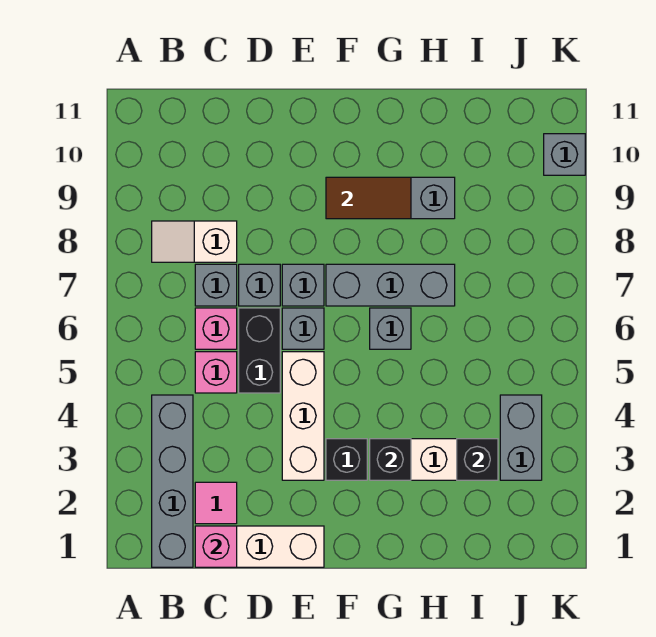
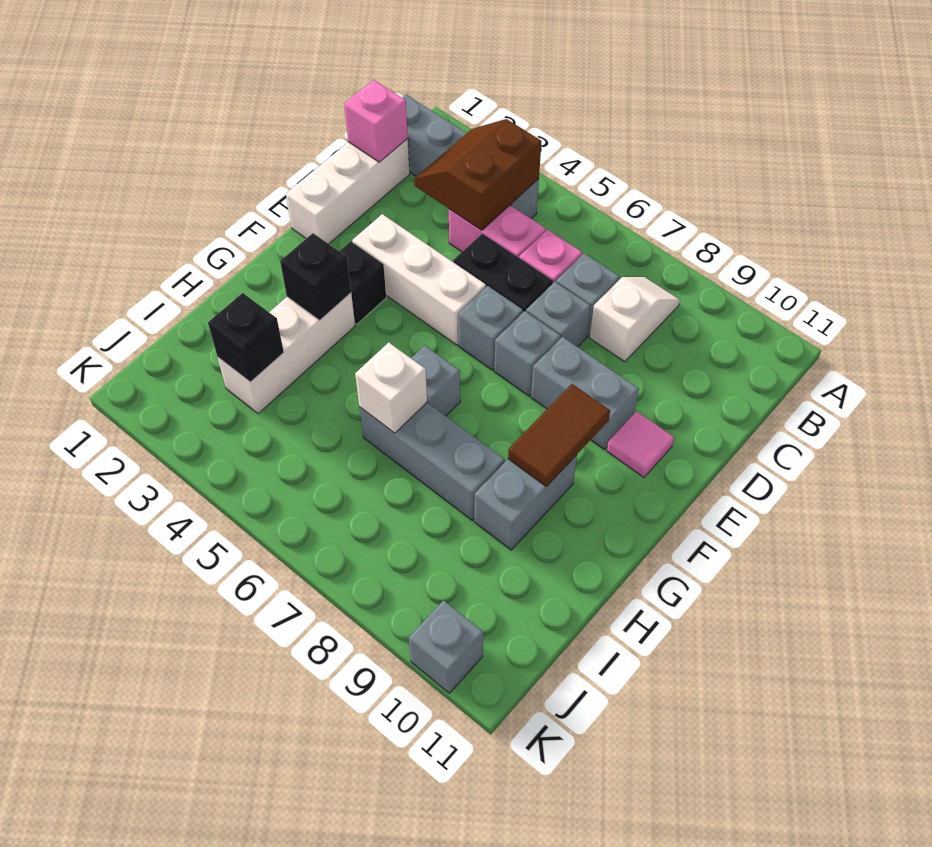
none -> brown 2x2 slope [414,119,541,230]
pink 1x1 tile [195,482,237,524] -> pink 1x1 tile moved to [607,411,674,477]
pink 1x1 brick [195,352,237,393] -> pink 1x2 brick [449,205,546,257]
grey 1x3 brick [326,264,455,306] -> grey 1x3 brick turned to [359,403,505,520]
none -> white 1x1 brick [355,342,427,433]
grey 1x2 brick [500,395,542,480] -> grey 1x2 brick moved to [531,337,639,450]

